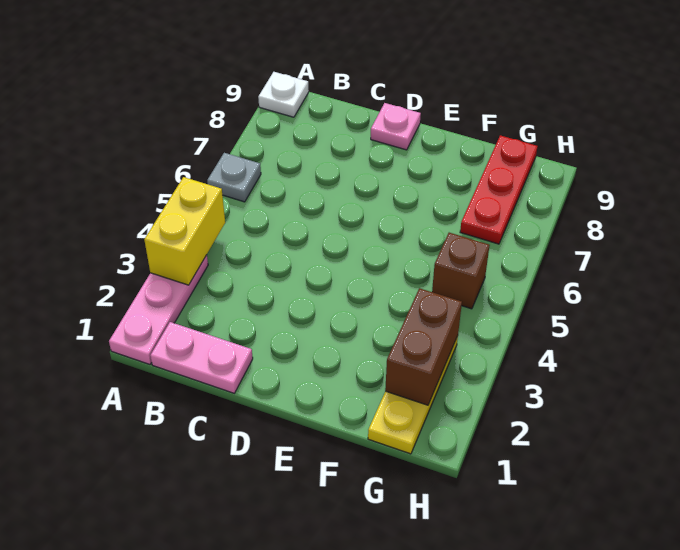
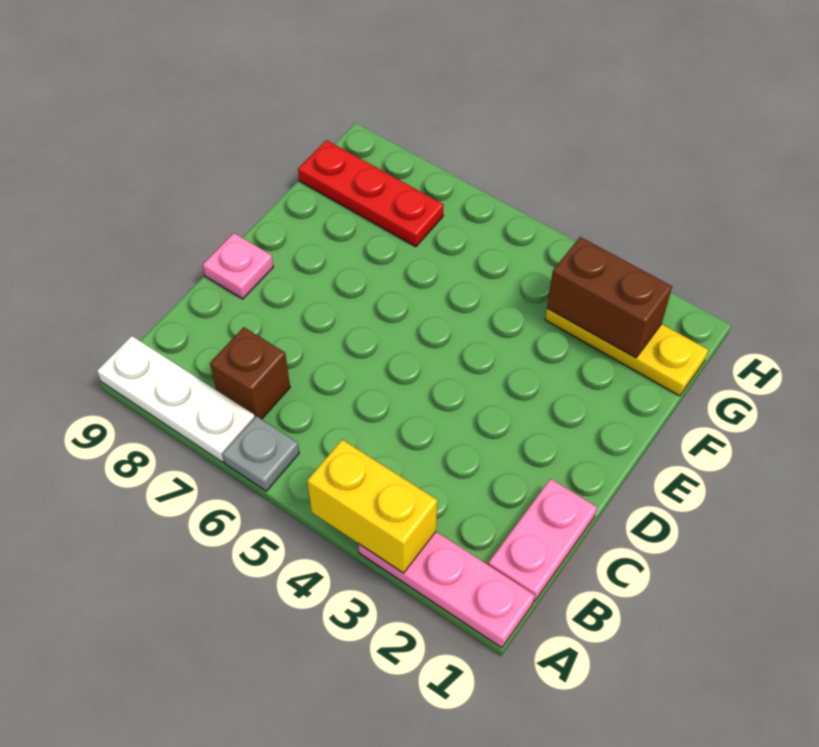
white 1x1 plate [258,72,309,117] -> white 1x3 plate [97,336,255,462]
brown 1x1 brick [432,233,490,309] -> brown 1x1 brick moved to [210,327,290,419]

